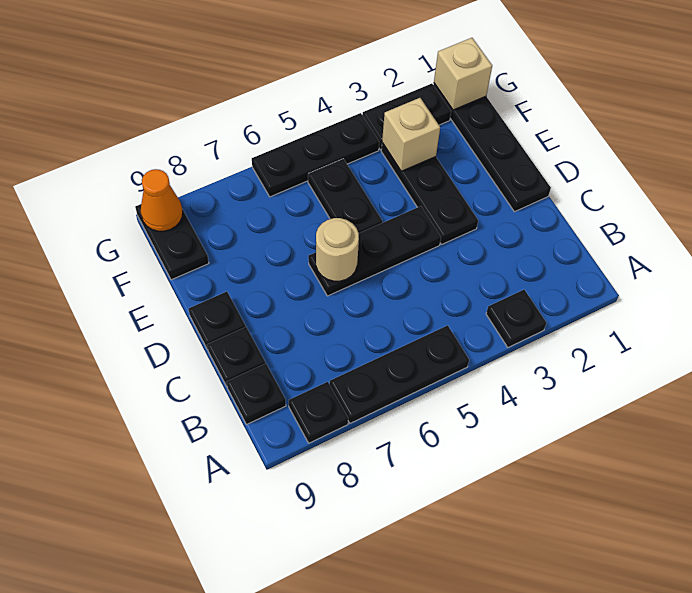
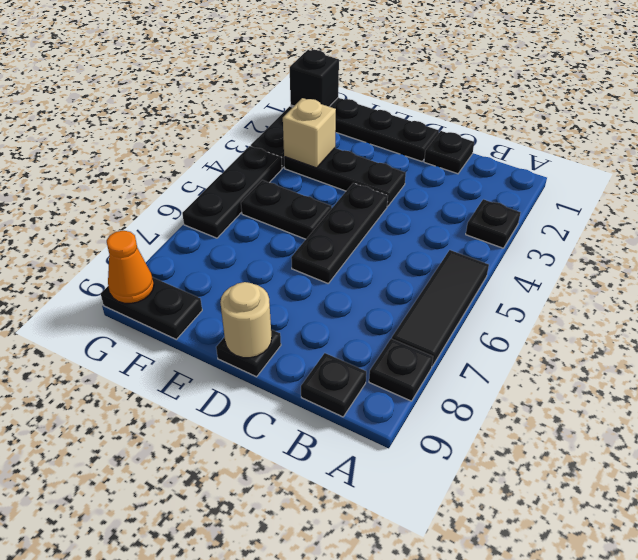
black 1x3 plate [330,325,469,423] -> black 1x3 tile [392,250,489,366]
black 1x1 plate [207,327,265,386] -> black 1x1 plate moved to [424,131,474,174]
tan 1x1 round brick [316,218,359,281] -> tan 1x1 round brick moved to [220,282,272,358]
tan 1x1 brick [434,38,492,110] -> black 1x1 brick [290,50,339,107]

